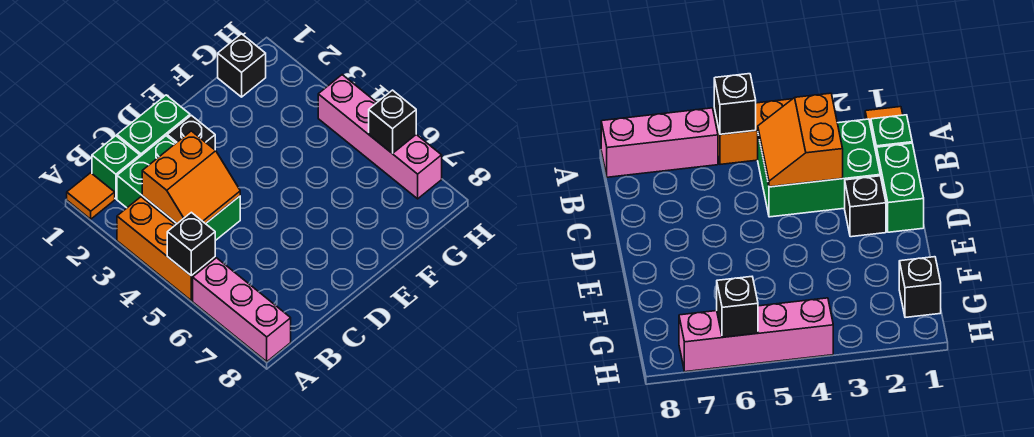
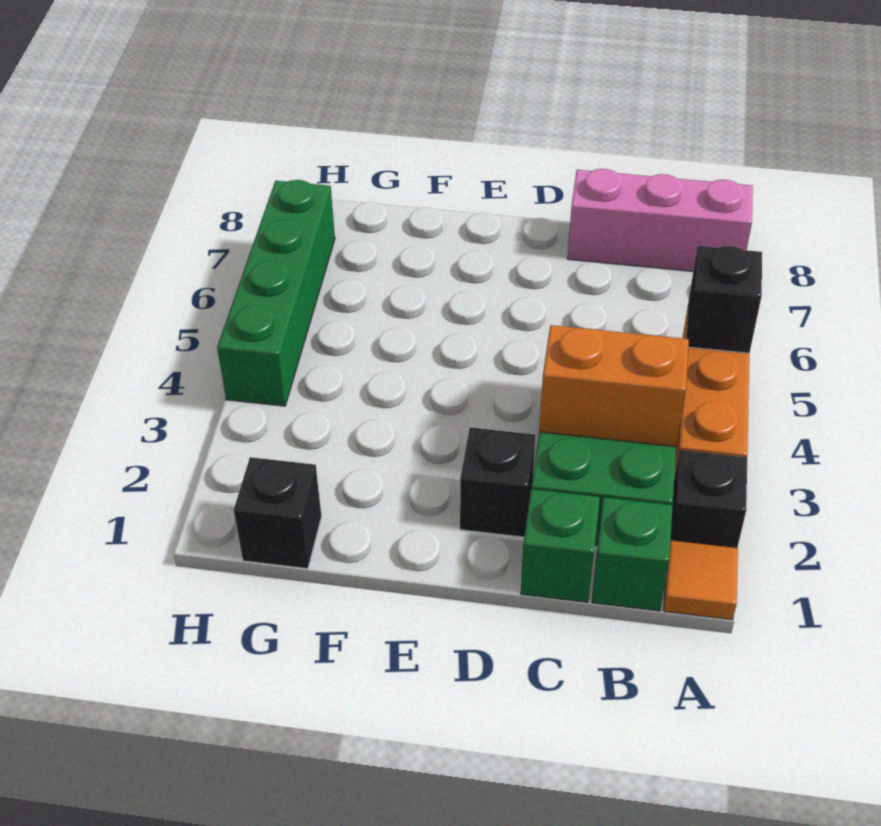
pink 1x3 brick [193,258,291,362] -> pink 1x3 brick turned to [568,169,753,271]
green 1x2 brick [117,95,190,156] -> green 1x1 brick [521,489,600,602]
pink 1x4 brick [318,75,442,199] -> green 1x4 brick [217,180,335,406]
black 1x1 brick [369,90,416,153] -> black 1x1 brick moved to [671,450,747,548]

